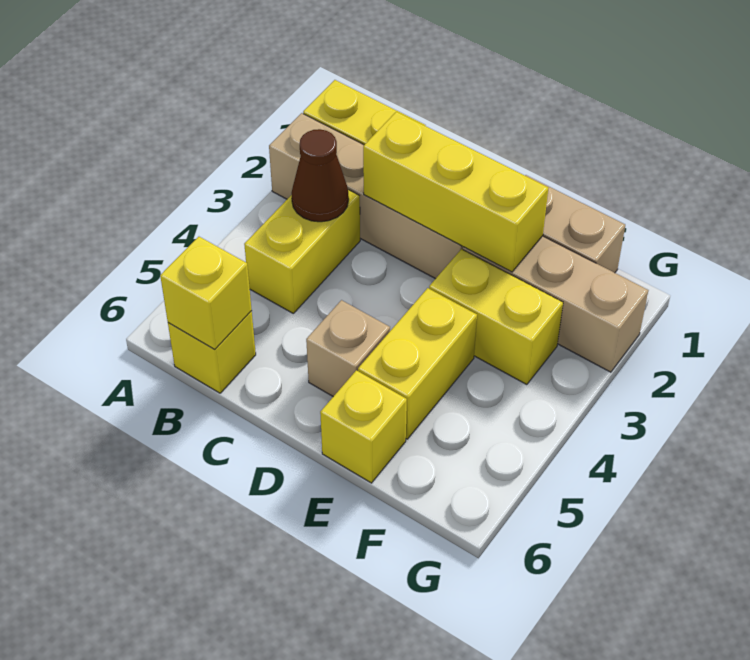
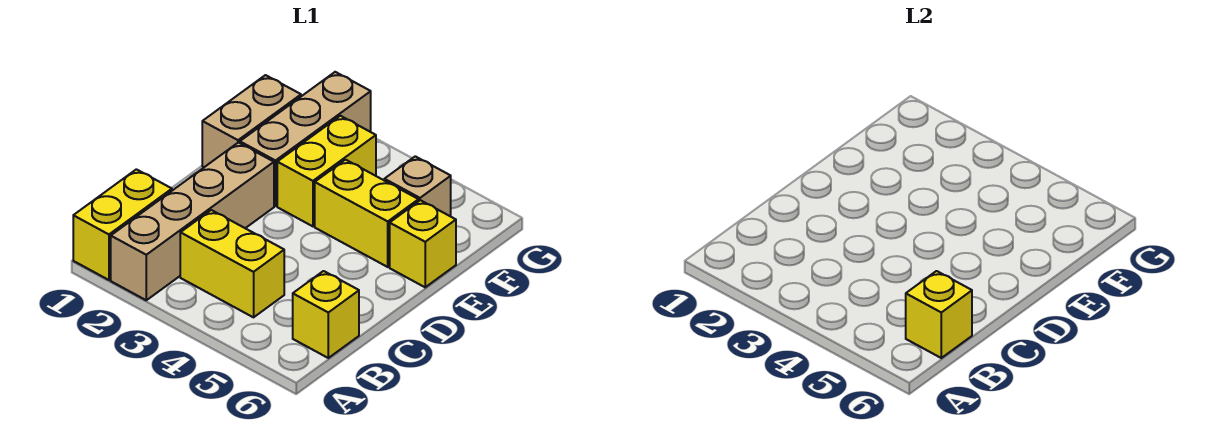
brown 1x1 cone [292,129,349,222] -> none
yellow 1x3 brick [363,112,548,272] -> none
tan 1x1 brick [306,300,390,397] -> tan 1x1 brick moved to [384,156,451,216]

